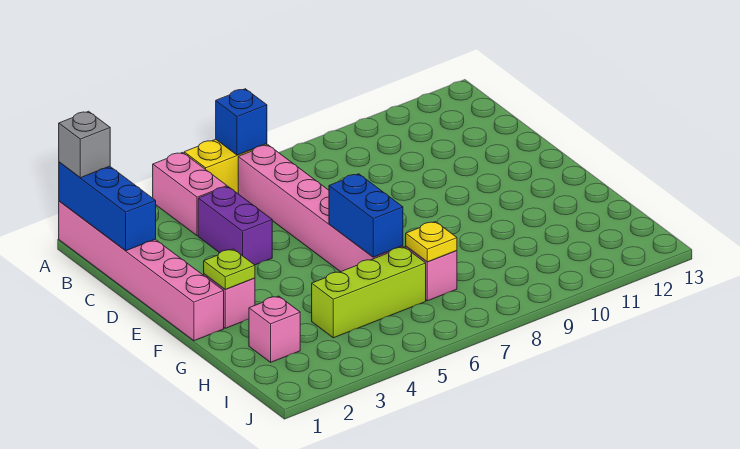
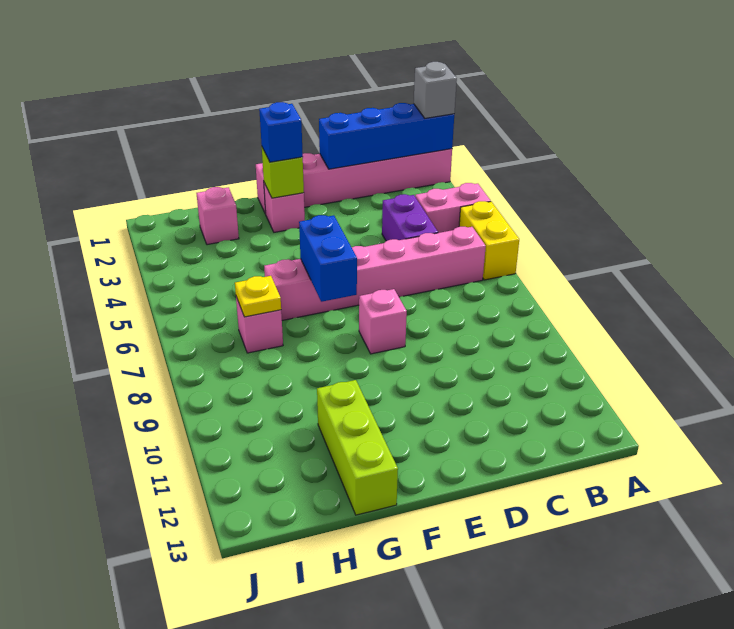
blue 1x3 brick [59,162,156,251] -> blue 1x4 brick [319,103,454,169]
blue 1x1 brick [216,89,267,155] -> blue 1x1 brick moved to [259,102,303,162]
purple 1x2 brick [198,187,272,265] -> purple 1x2 brick turned to [382,194,438,241]
none -> pink 1x1 brick [359,289,407,354]
lime 1x1 plate [204,249,255,289] -> lime 1x1 brick [262,148,304,198]
blue 1x2 brick [329,174,403,257] -> blue 1x2 brick turned to [299,215,357,302]
lime 1x3 brick [312,247,426,338] -> lime 1x3 brick moved to [317,380,398,515]

